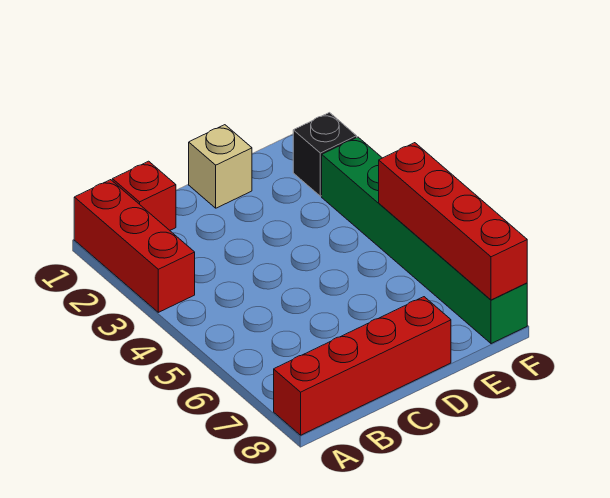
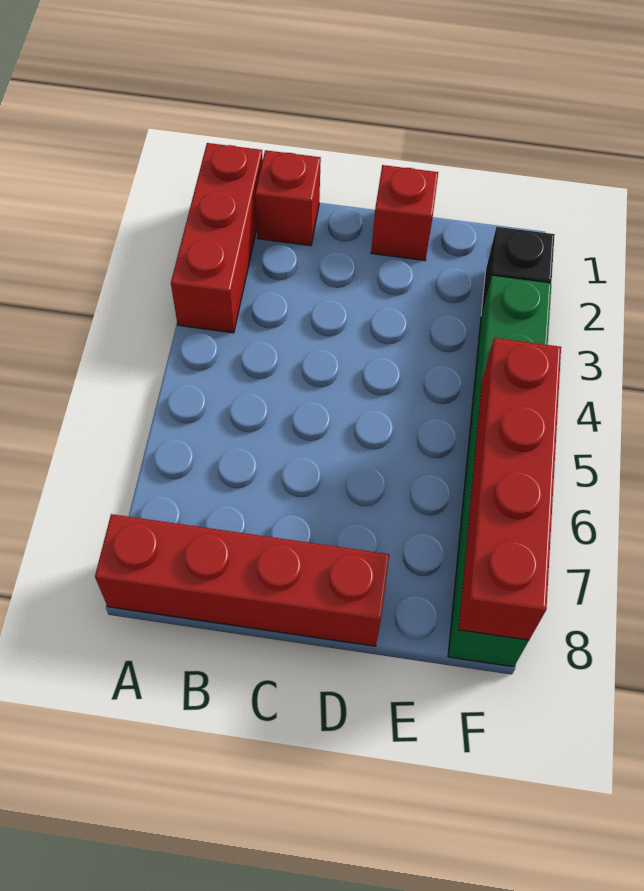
tan 1x1 brick [189,125,252,208] -> red 1x1 brick [371,165,438,261]

